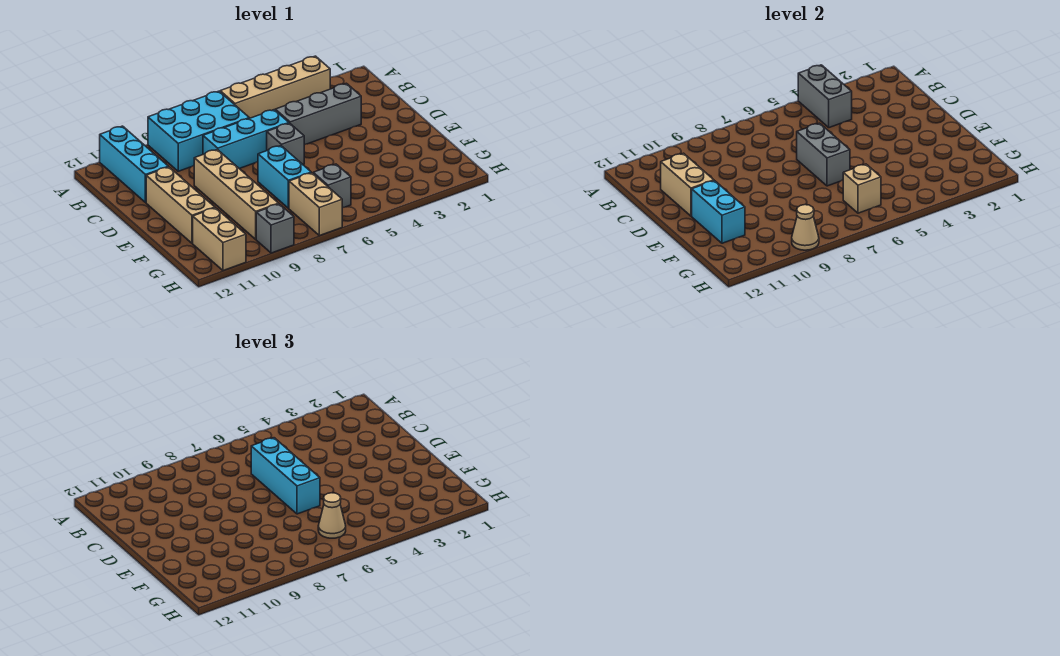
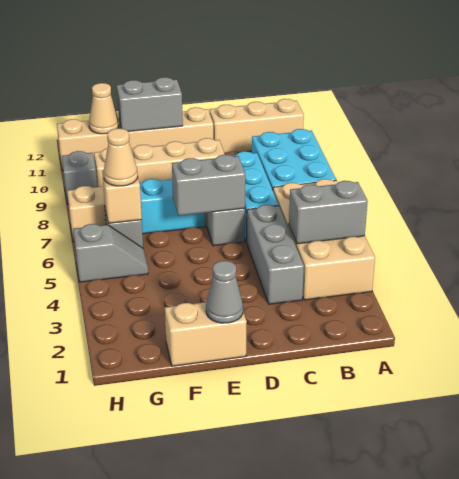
tan 1x4 brick [220,56,330,118] -> tan 2x4 brick [273,179,375,300]
cyan 1x3 brick [100,126,168,203] -> tan 1x3 brick [210,99,304,153]
cyan 1x3 brick [251,438,320,514] -> none
tan 1x2 brick [661,153,714,216] -> tan 1x2 brick moved to [165,302,247,366]
none -> grey 1x1 cone [206,261,243,323]
cyan 1x2 brick [692,181,745,243] -> grey 1x2 brick [117,77,183,131]
none -> grey 1x2 slope [73,224,148,282]
tan 1x1 cone [792,205,819,250] -> tan 1x1 cone moved to [89,83,119,134]

